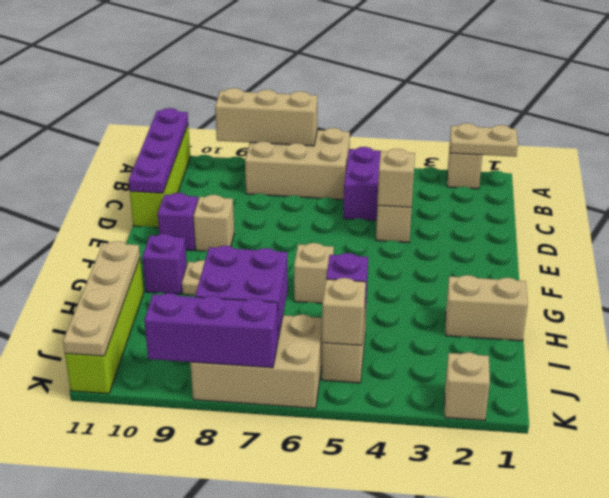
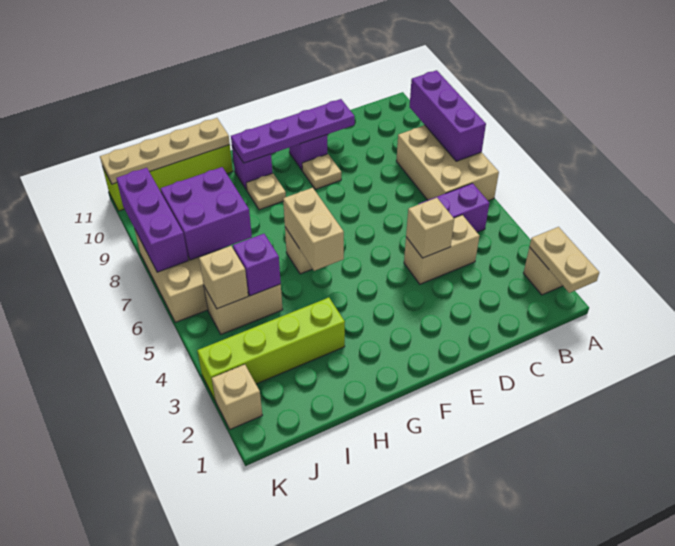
tan 1x3 brick [215,88,318,146] -> purple 1x3 brick [410,70,486,161]
lime 1x4 brick [130,125,190,228] -> lime 1x4 brick moved to [197,298,345,401]
purple 1x4 plate [129,108,188,193] -> purple 1x4 plate moved to [231,99,355,163]
tan 1x1 brick [193,195,234,251] -> tan 1x1 plate [302,154,341,189]
tan 1x2 brick [446,275,528,341] -> tan 1x2 brick moved to [283,188,344,271]

